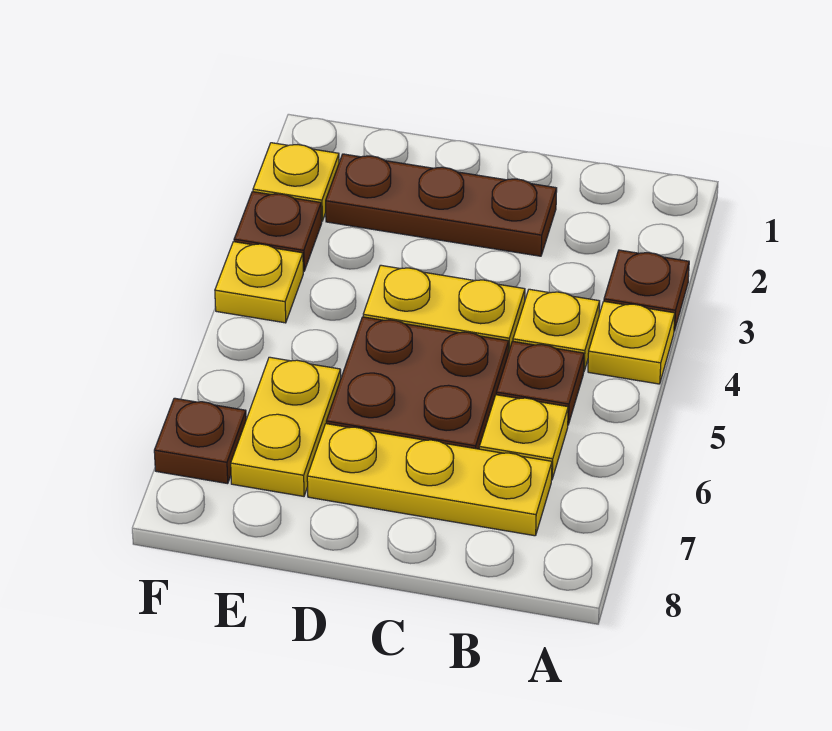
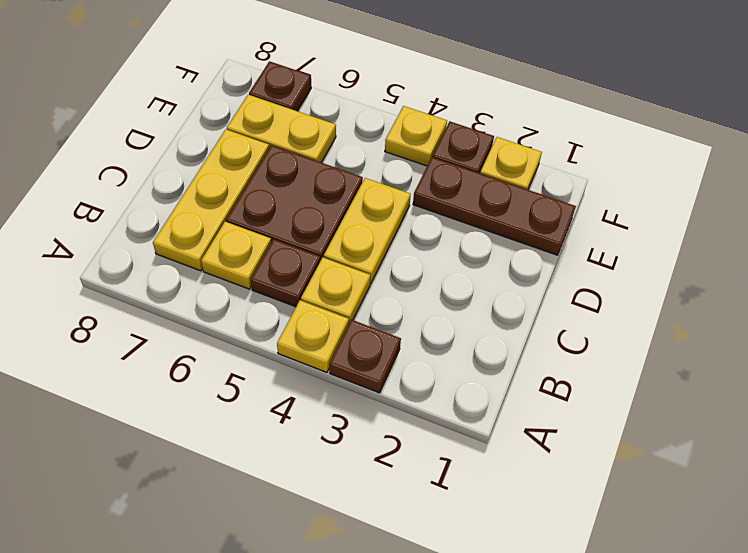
brown 1x3 plate [326,154,557,256] -> brown 1x3 plate turned to [413,157,576,255]

